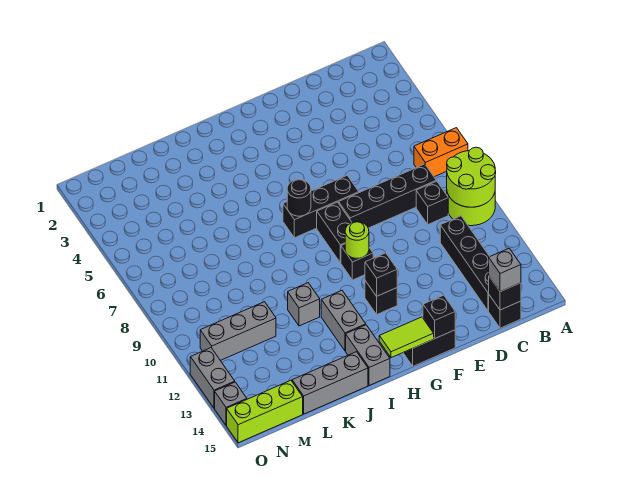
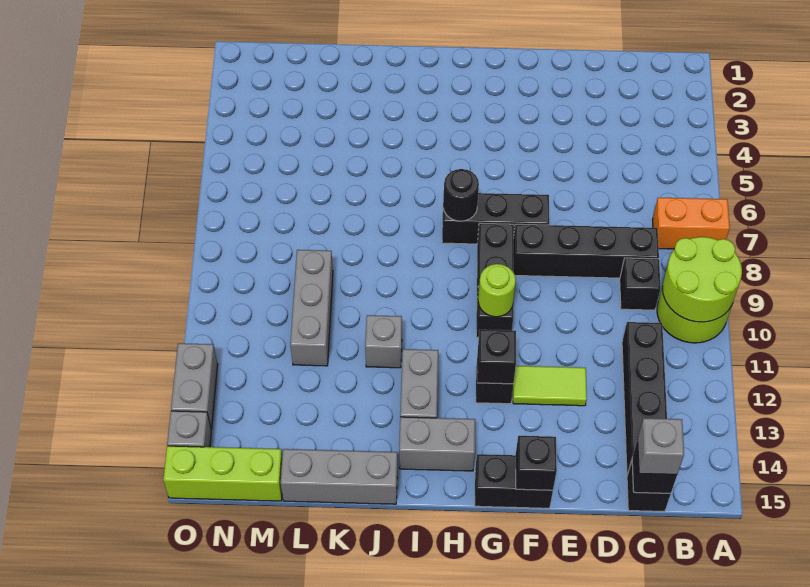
lime 1x2 tile [379,317,434,358] -> lime 1x2 tile moved to [513,366,587,406]
grey 1x2 brick [346,325,390,386] -> grey 1x2 brick turned to [399,417,475,471]
grey 1x3 brick [200,302,276,360] -> grey 1x3 brick turned to [290,250,333,366]

